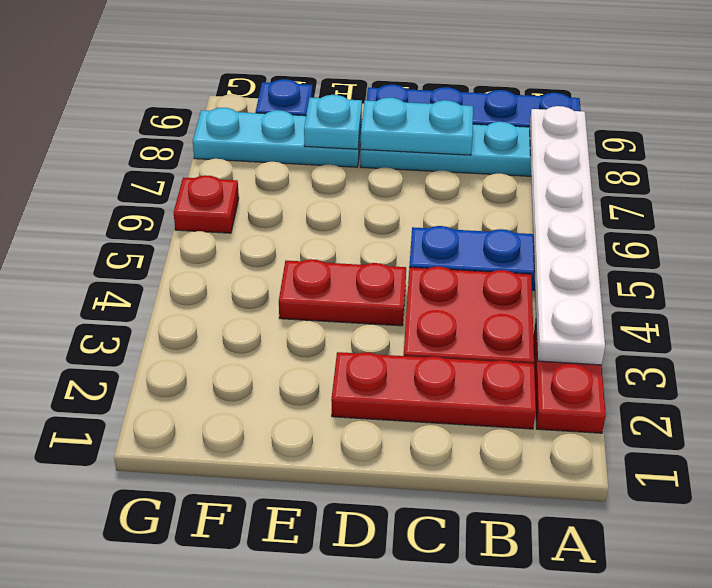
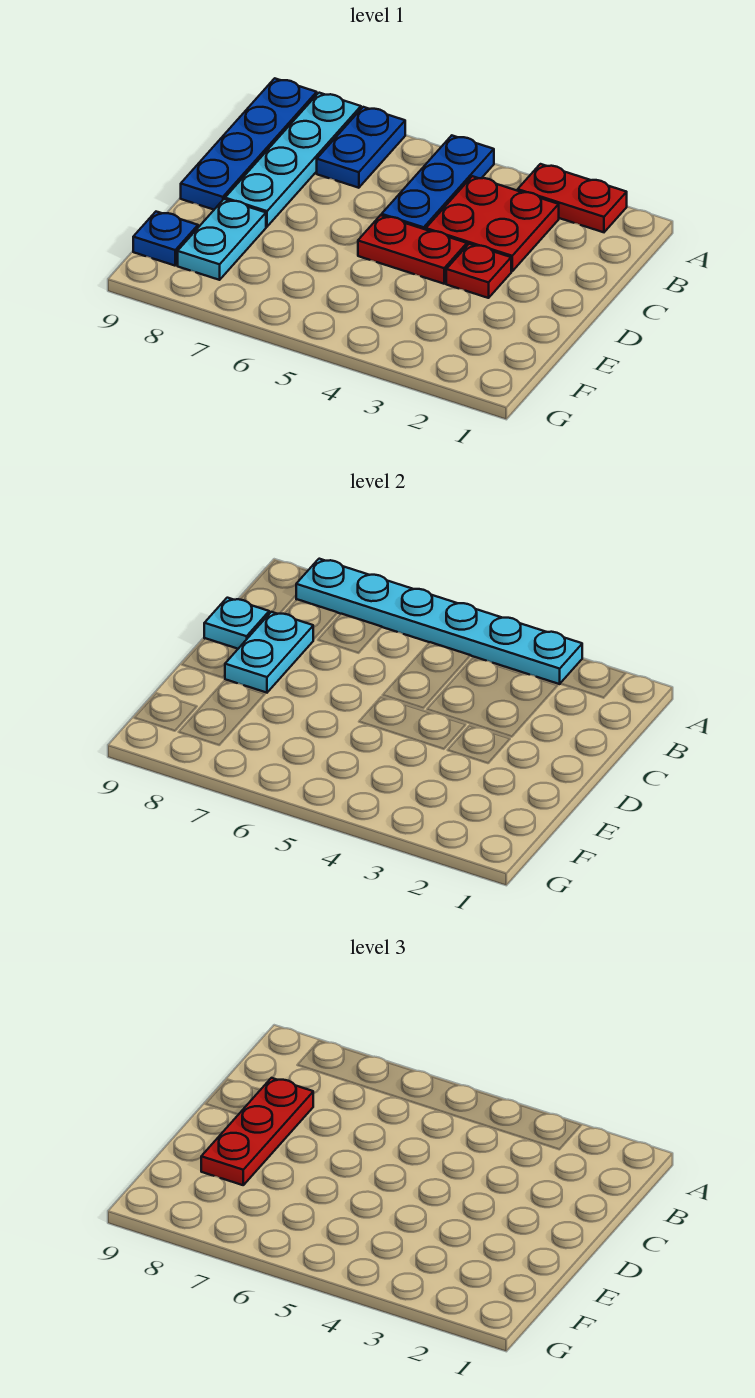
white 1x6 plate [530,106,605,365] -> cyan 1x6 plate [296,559,582,684]
none -> blue 1x2 plate [317,107,405,188]
red 1x3 plate [331,352,536,429] -> red 1x3 plate moved to [201,1078,313,1185]
red 1x2 plate [279,259,406,326] -> red 1x2 plate turned to [358,215,467,284]
cyan 1x3 plate [193,108,362,167] -> cyan 1x2 plate [178,199,266,280]
cyan 1x1 plate [304,95,362,149] -> cyan 1x1 plate moved to [204,598,269,649]
red 1x1 plate [174,175,239,233] -> red 1x1 plate moved to [446,244,511,298]

